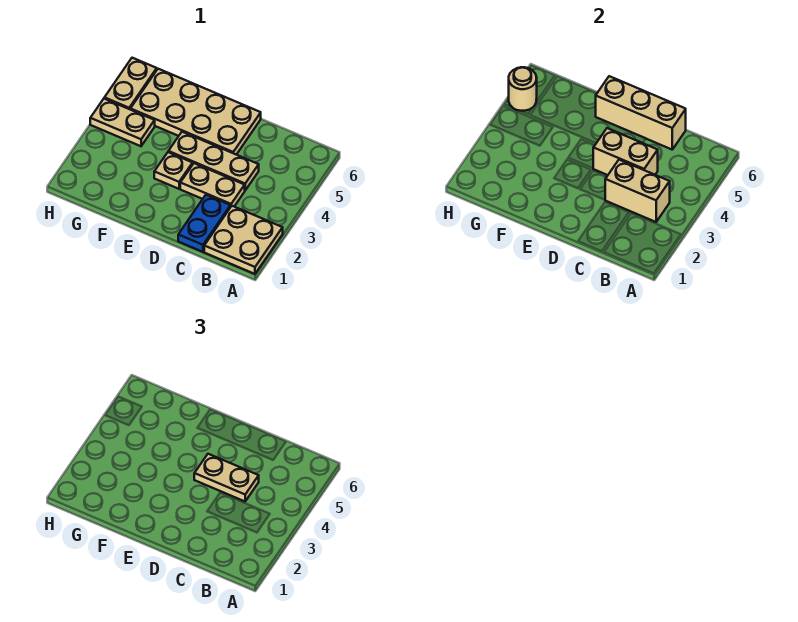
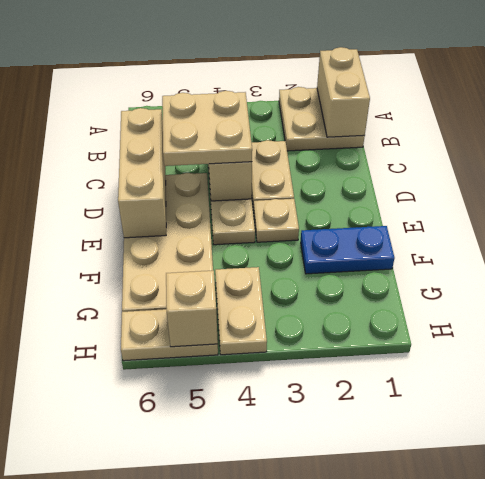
tan 1x2 brick [605,160,670,222] -> tan 1x2 brick moved to [317,47,370,137]
blue 1x2 plate [178,195,231,252] -> blue 1x2 plate moved to [301,226,395,274]
tan 1x2 plate [194,454,259,501] -> tan 2x2 plate [162,91,252,166]
tan 1x1 round brick [509,67,537,111] -> tan 1x1 brick [166,271,218,347]

